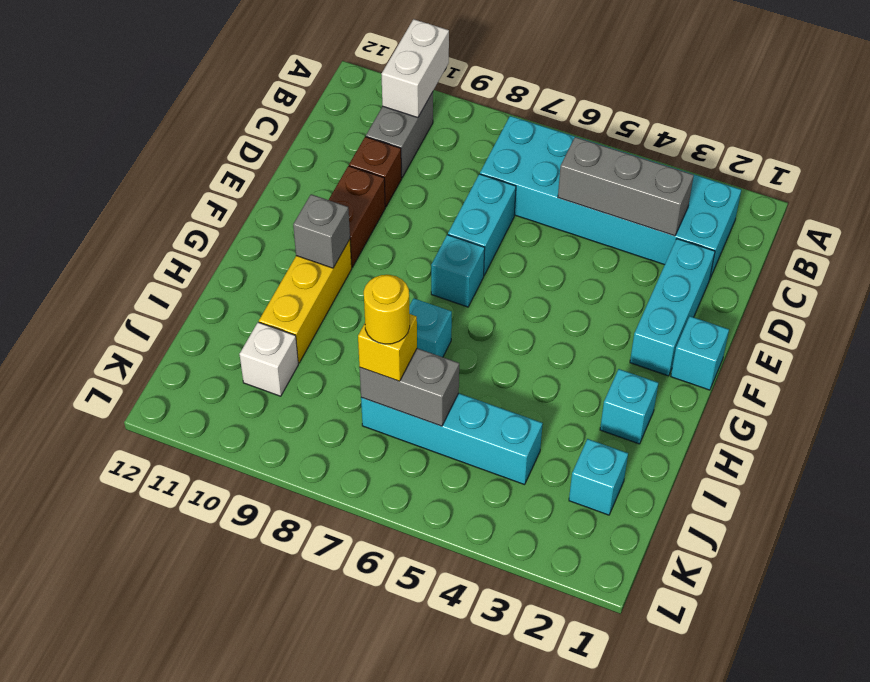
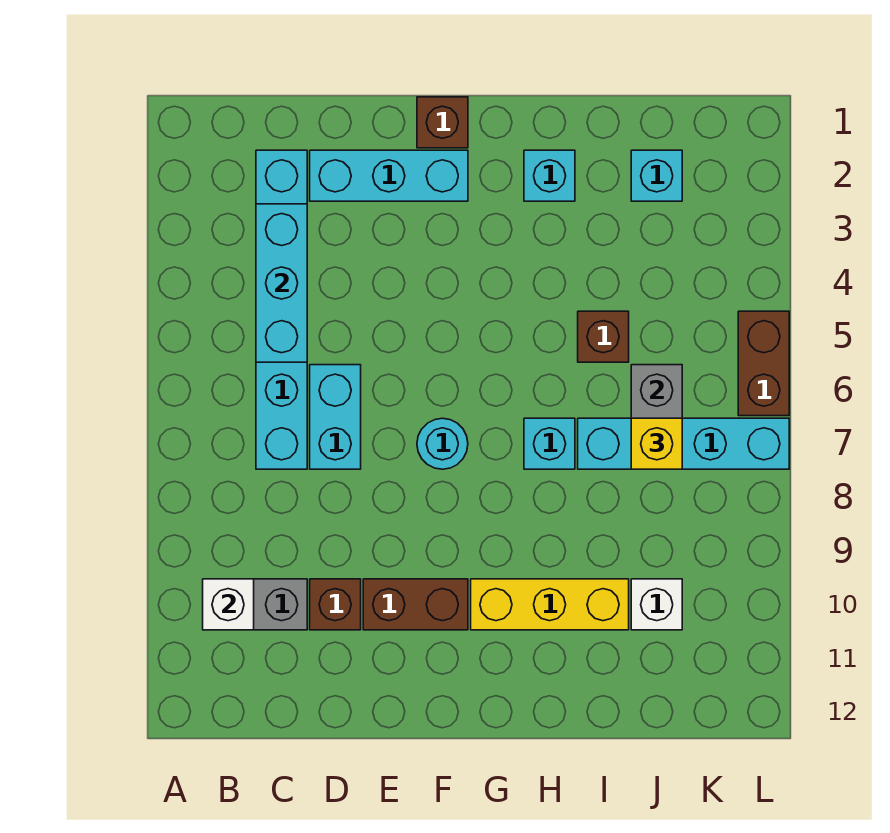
white 1x2 brick [381,19,449,118] -> white 1x1 brick [203,579,254,630]
cyan 2x6 brick [480,116,741,278] -> cyan 1x6 brick [256,150,307,469]
grey 1x3 brick [558,137,694,236] -> cyan 1x3 brick [256,204,307,362]
cyan 1x2 brick [448,174,516,275] -> cyan 1x2 brick turned to [310,365,361,469]
cyan 1x1 brick [671,316,729,390] -> brown 1x1 brick [417,97,468,148]
cyan 1x1 brick [431,235,485,307] -> cyan 1x1 round brick [417,418,468,469]
grey 1x1 brick [293,194,350,268] -> none
none -> brown 1x1 brick [578,311,629,362]
cyan 1x4 brick [361,393,543,485] -> cyan 1x4 brick turned to [578,418,789,469]
yellow 1x1 round brick [364,275,410,344] -> none
none -> brown 1x2 brick [738,311,789,416]

